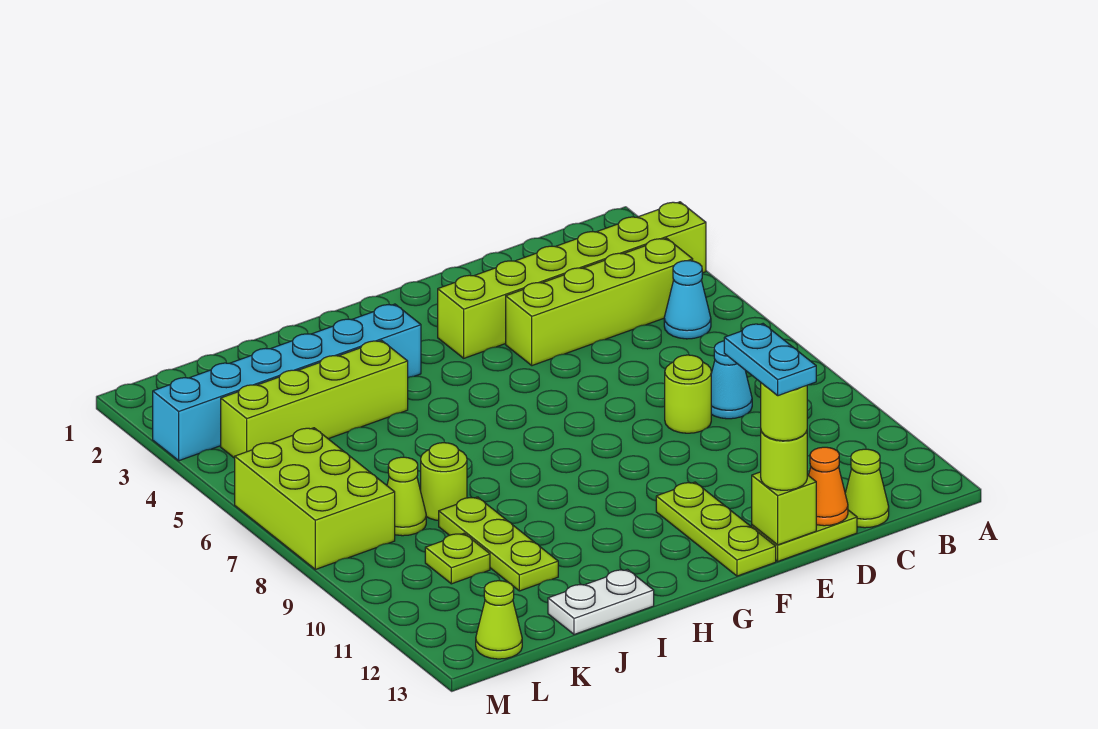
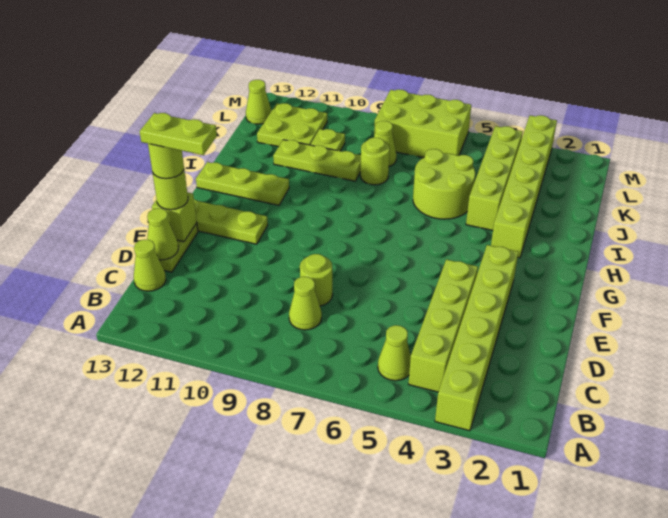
cyan 1x1 cone [664,261,711,339] -> lime 1x1 cone [378,325,411,381]
cyan 1x1 cone [711,341,752,419] -> lime 1x1 cone [289,277,322,330]
orange 1x1 cone [809,447,848,526] -> lime 1x1 cone [147,208,178,260]
cyan 1x2 plate [724,324,816,396] -> lime 1x2 plate [140,113,217,155]
cyan 1x6 brick [153,304,421,461] -> lime 1x6 brick [491,115,557,258]
none -> lime 1x3 plate [196,162,289,205]
none -> lime 2x2 round brick [413,149,475,219]
white 1x2 plate [548,569,654,634] -> none
none -> lime 2x2 plate [257,103,327,147]

